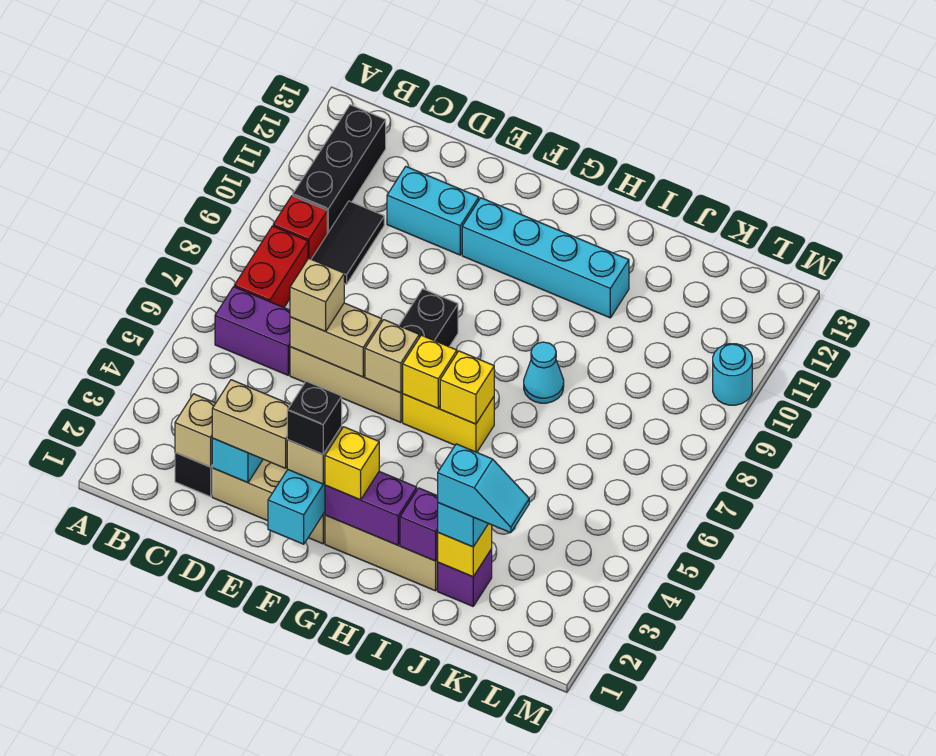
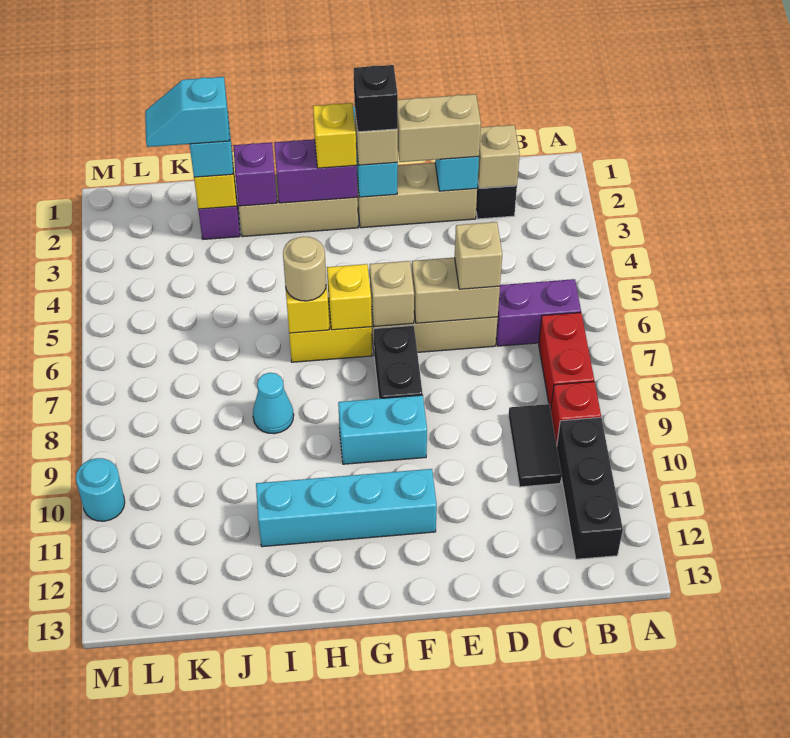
cyan 1x2 brick [387,167,479,255] -> cyan 1x2 brick moved to [338,395,427,464]
none -> tan 1x1 round brick [283,237,326,301]

